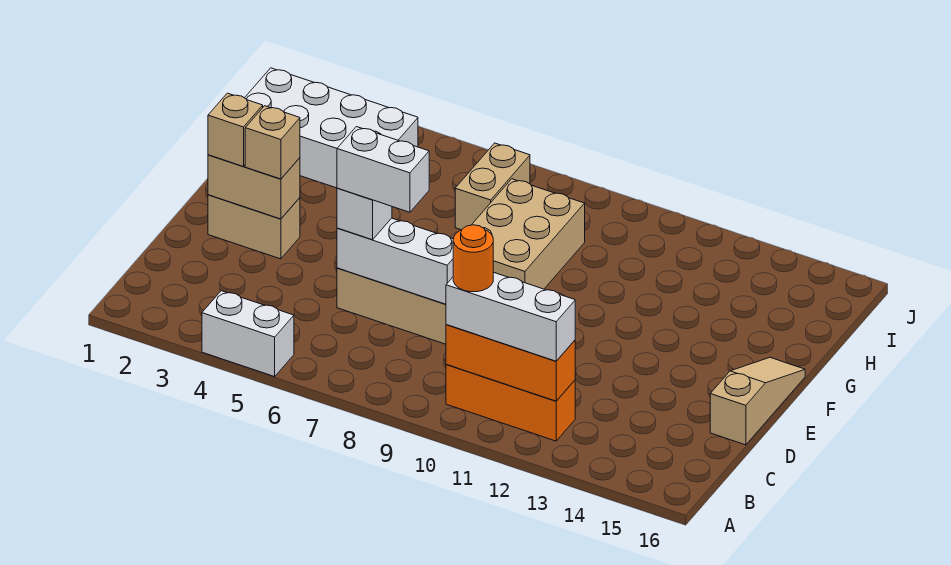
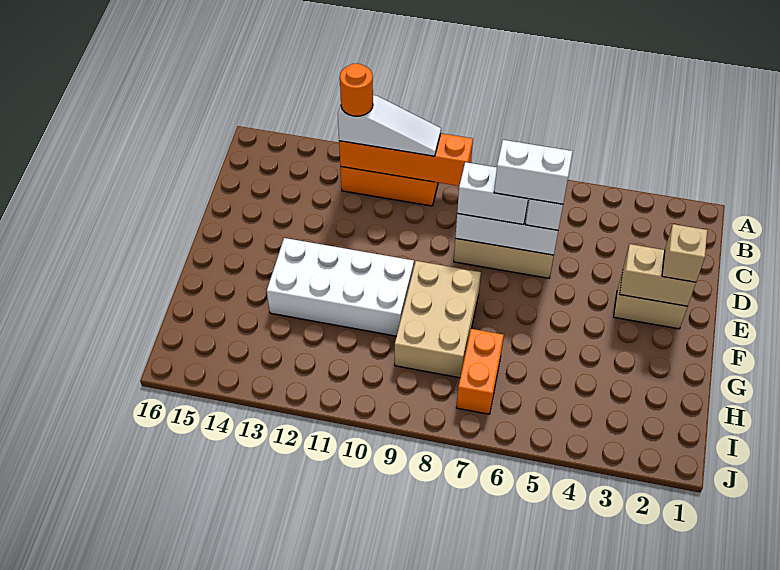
white 1x2 brick [202,291,294,377] -> white 1x2 brick moved to [457,162,529,225]
orange 1x3 brick [446,325,575,401] -> orange 1x4 brick [339,133,473,186]
white 1x3 brick [446,272,575,361] -> white 1x3 slope [338,95,441,156]
orange 1x1 round brick [453,225,493,292] -> orange 1x1 round brick moved to [340,63,373,116]
tan 1x3 slope [710,358,805,445] -> none
tan 1x1 brick [245,106,300,179] -> none
white 2x4 brick [245,68,418,188] -> white 2x4 brick moved to [267,238,414,336]
tan 1x2 brick [455,143,530,230] -> orange 1x2 brick [456,329,504,414]

